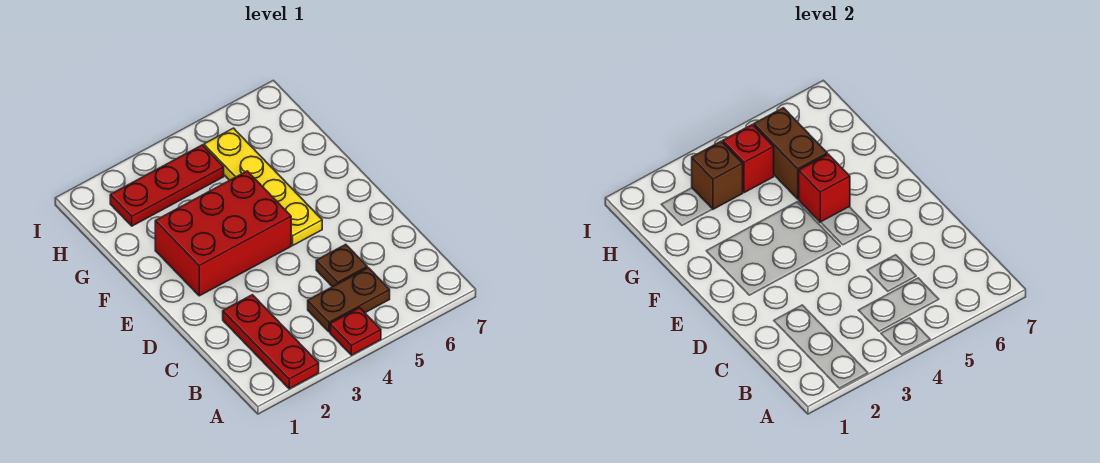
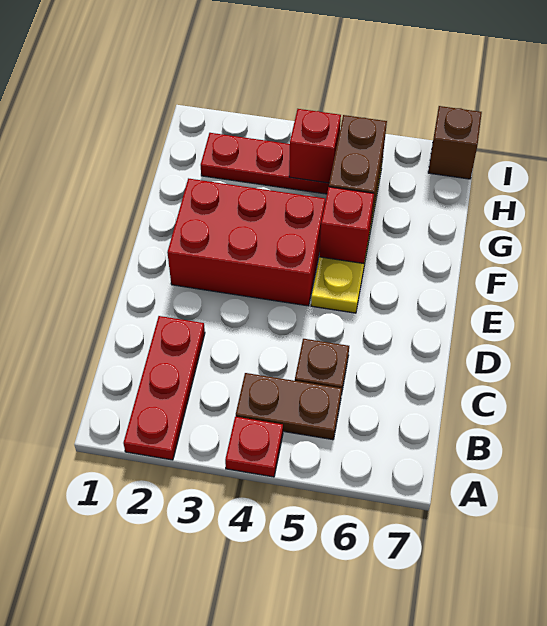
brown 1x1 brick [692,141,743,209] -> brown 1x1 brick moved to [428,106,482,179]

